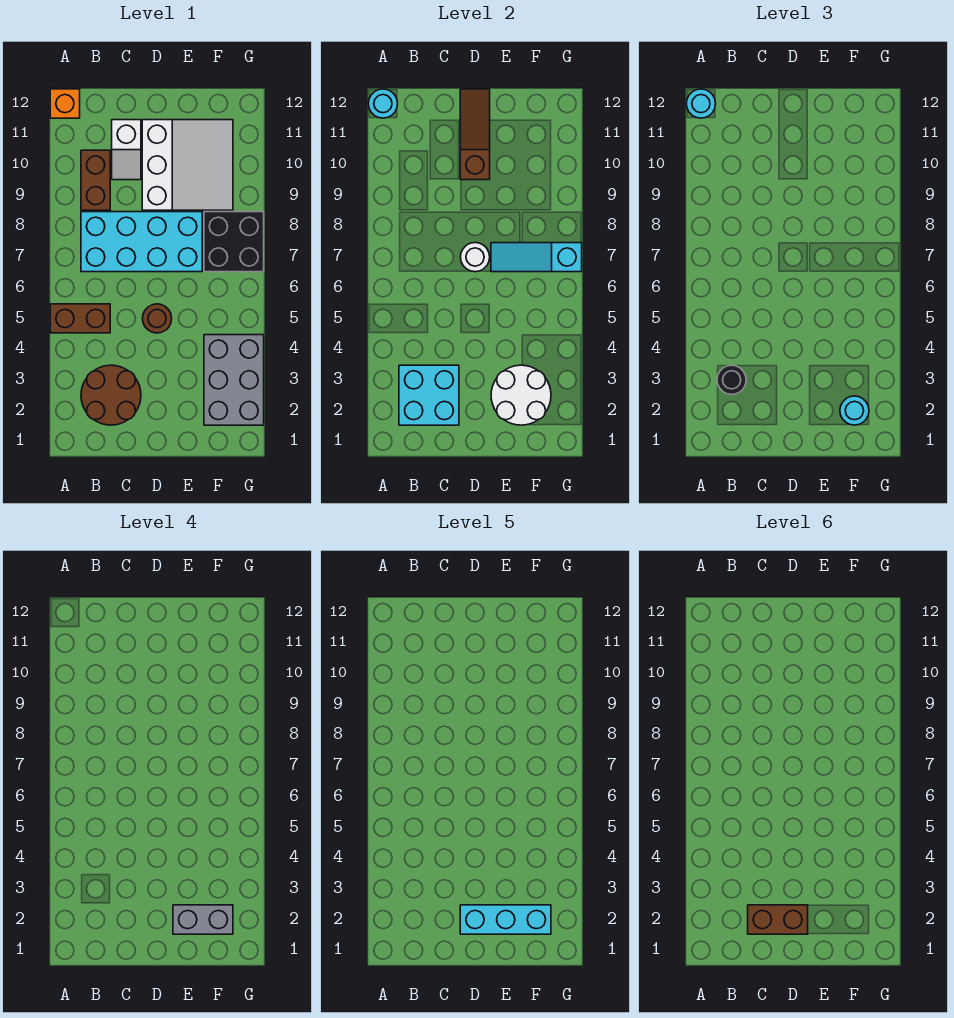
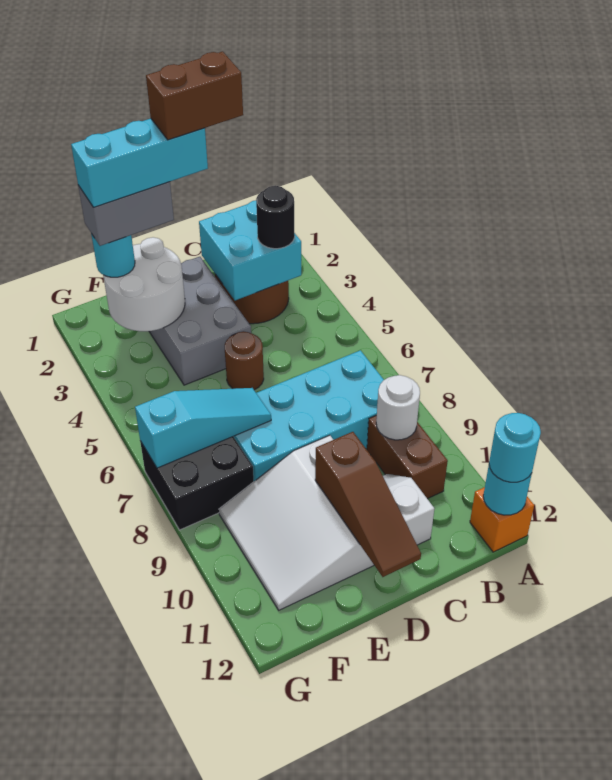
brown 1x2 brick [50,304,110,333] -> none
white 1x1 round brick [461,243,490,272] -> white 1x1 round brick moved to [376,375,420,440]
grey 2x3 brick [204,335,264,425] -> grey 2x3 brick moved to [149,257,251,385]

